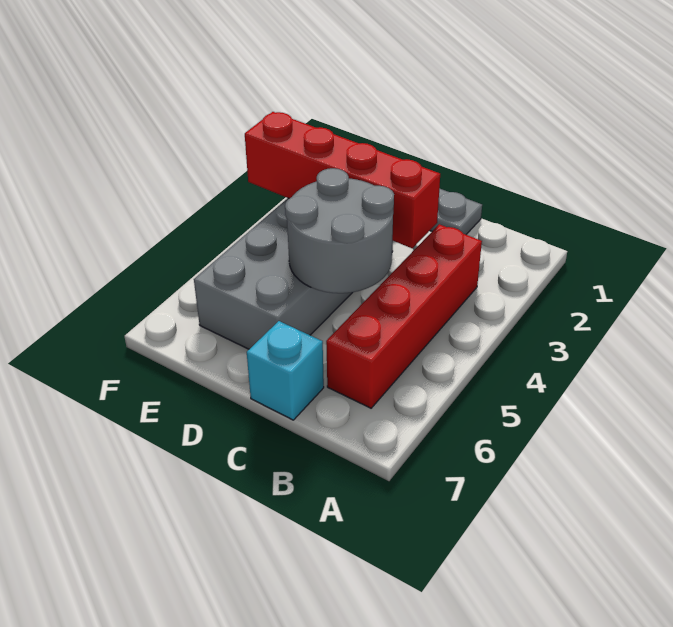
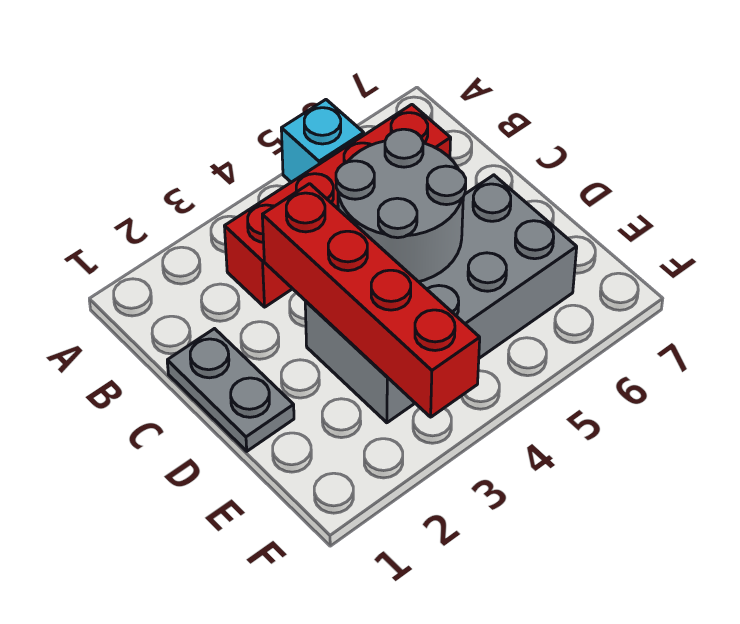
cyan 1x1 brick [247,321,324,420] -> cyan 1x1 brick moved to [281,100,364,182]

